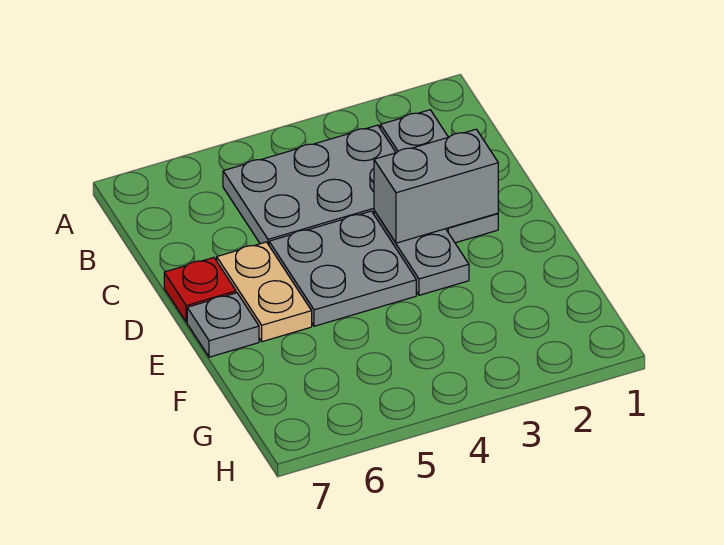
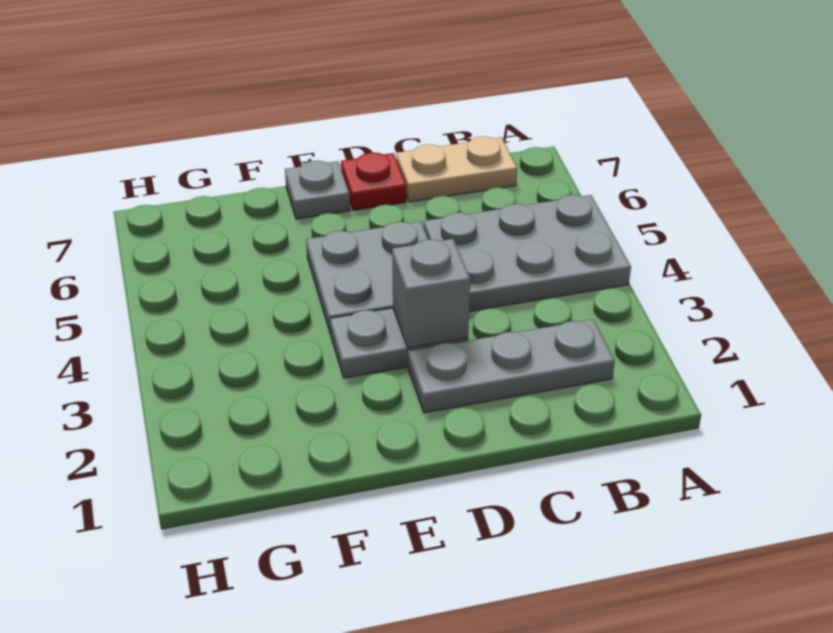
grey 2x3 plate [223,125,396,245] -> grey 2x3 plate turned to [424,195,631,311]
grey 1x2 brick [374,129,498,243] -> grey 1x1 brick [392,239,470,348]
tan 1x2 plate [217,242,312,342] -> tan 1x2 plate moved to [396,137,517,202]

